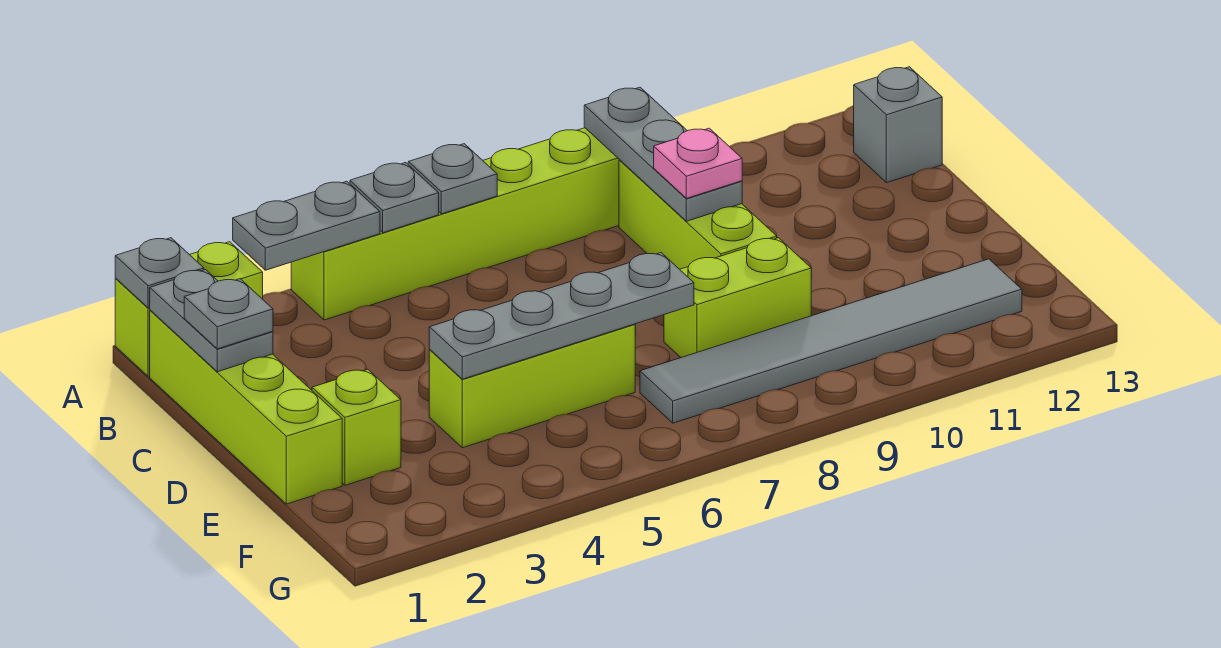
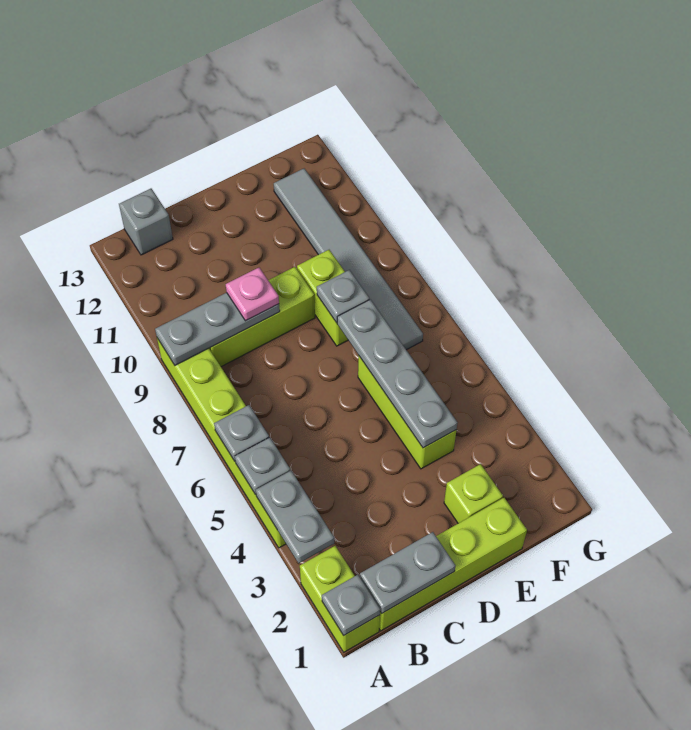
grey 1x1 plate [184,279,273,349] -> grey 1x1 plate moved to [317,270,369,323]

